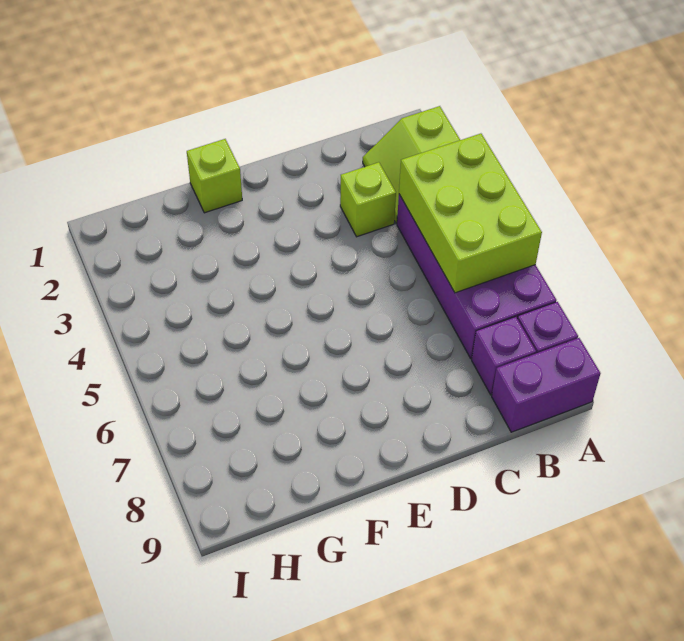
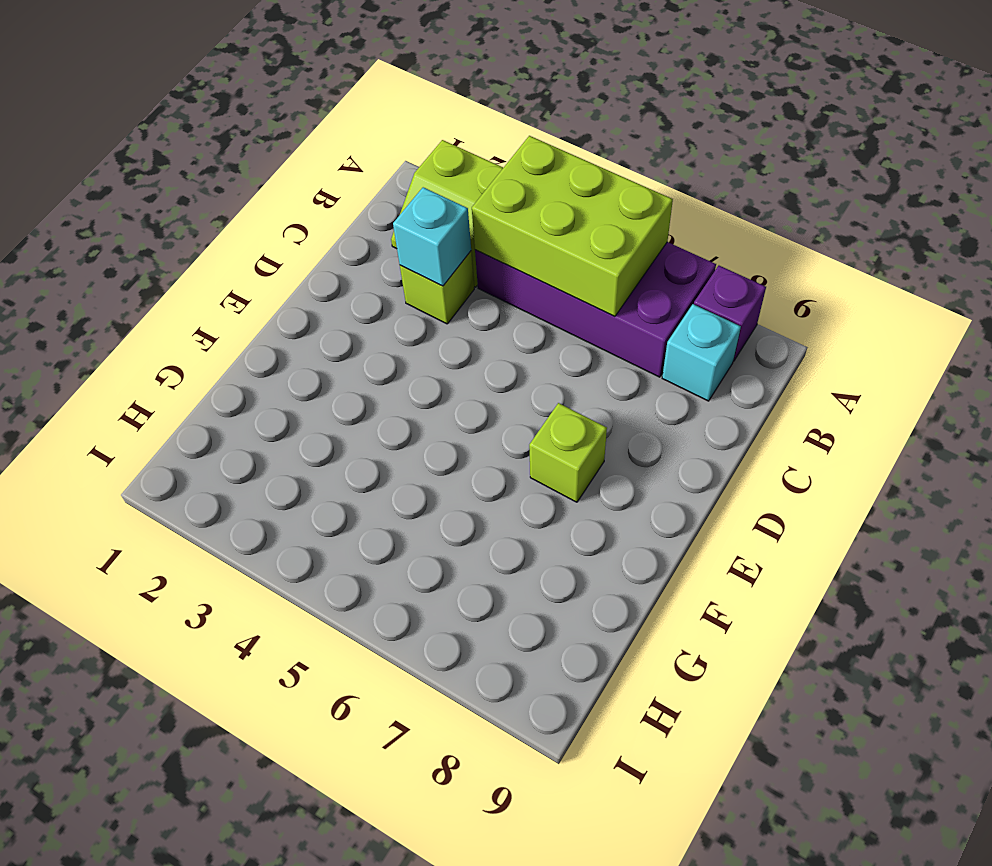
purple 1x2 brick [492,338,601,432] -> none
purple 1x1 brick [472,317,536,395] -> cyan 1x1 brick [662,304,741,401]
none -> cyan 1x1 brick [393,187,471,286]
lime 1x1 brick [187,139,242,213] -> lime 1x1 brick moved to [529,403,607,502]

